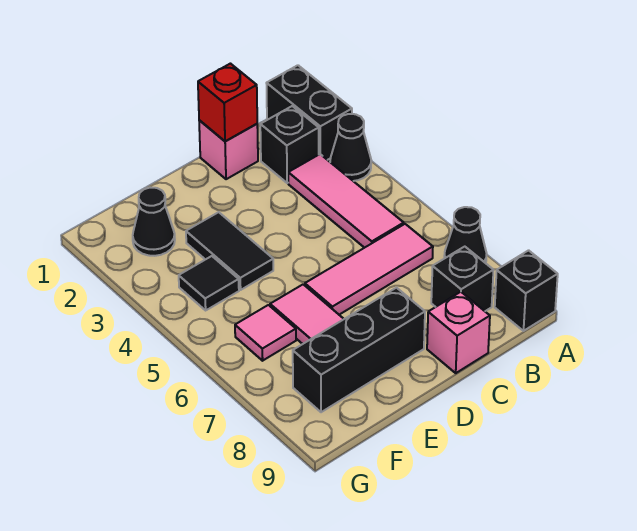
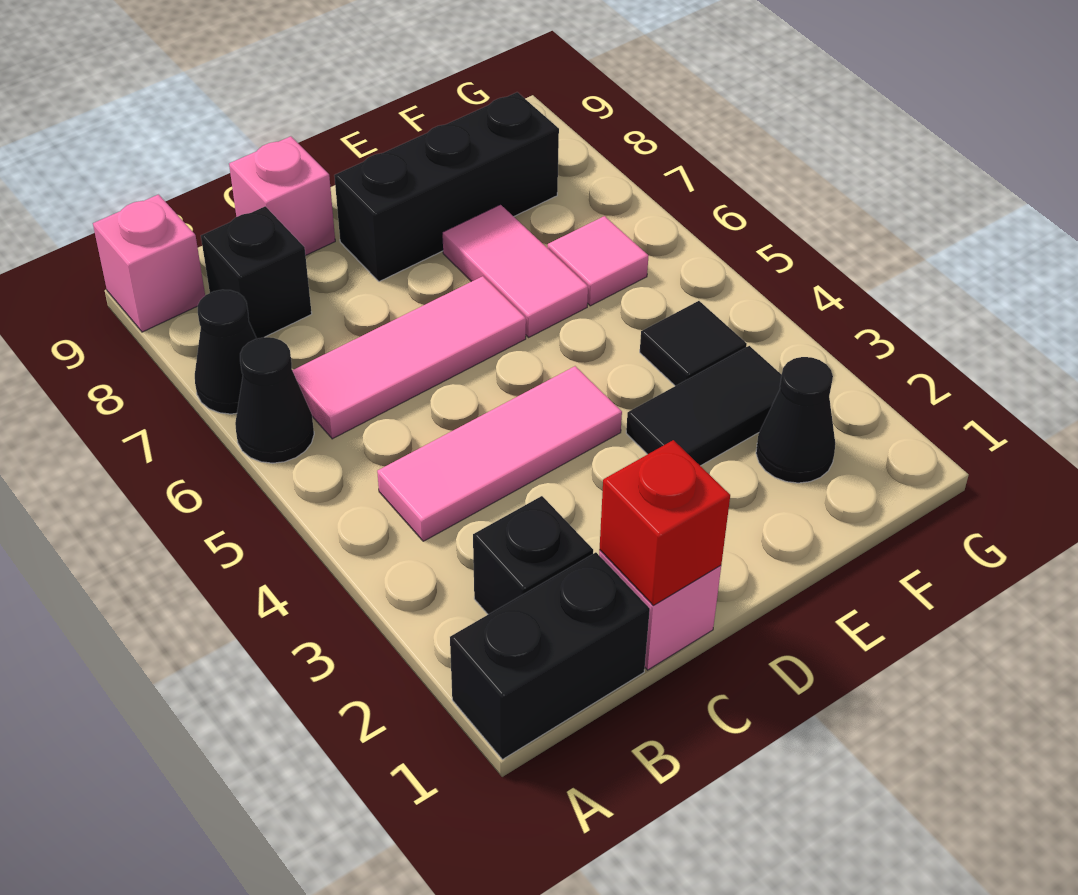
black 1x2 brick [266,65,352,160] -> black 1x2 brick turned to [450,552,650,759]
black 1x1 cone [330,114,371,181] -> black 1x1 cone moved to [235,337,314,463]
black 1x1 brick [495,250,558,331] -> pink 1x1 brick [93,195,205,332]
pink 1x3 tile [288,154,404,248] -> pink 1x3 tile turned to [377,366,622,541]
black 1x2 tile [186,212,273,290] -> black 1x2 tile turned to [626,346,782,466]

